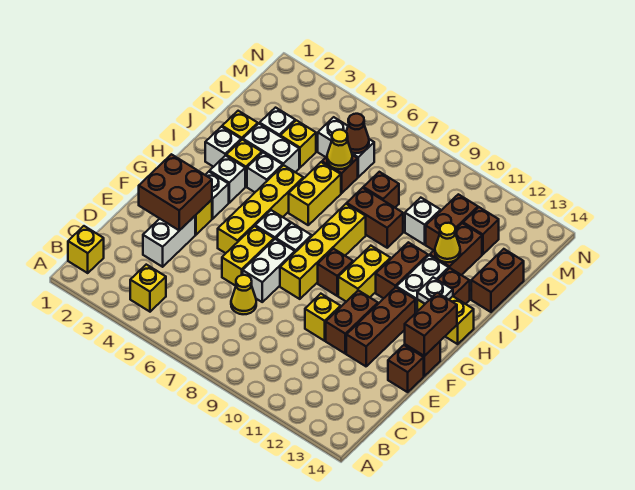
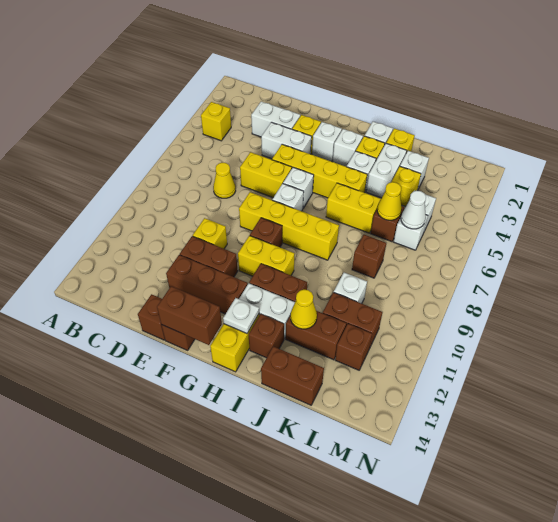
yellow 1x1 brick [68,226,104,273] -> none
brown 2x2 brick [139,154,212,231] -> none
white 1x2 brick [243,239,295,302] -> white 1x2 brick moved to [261,122,312,159]
brown 1x2 brick [347,188,403,248] -> none
brown 1x1 cone [346,114,369,153] -> white 1x1 cone [401,190,426,229]

